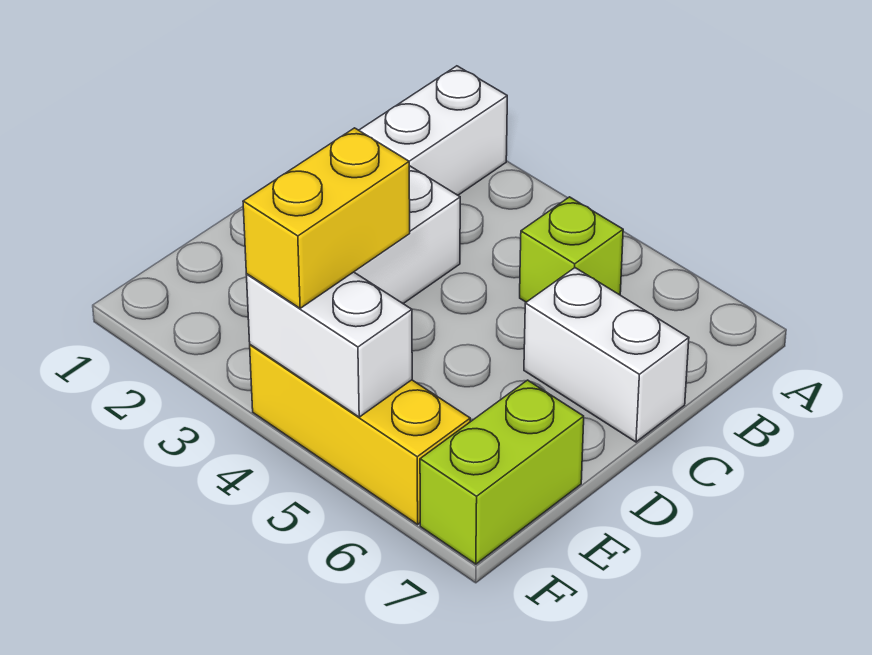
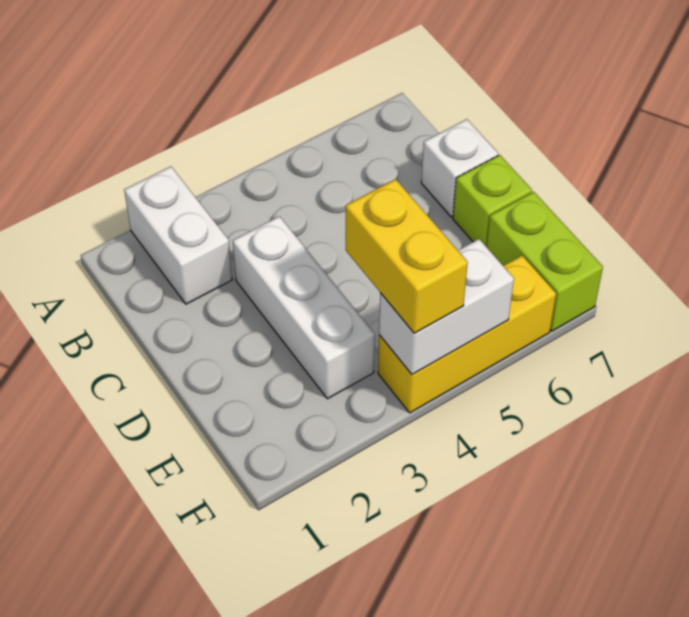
lime 1x1 brick [520,197,623,302] -> lime 1x1 brick moved to [453,155,532,246]
white 1x2 brick [524,268,689,442] -> white 1x1 brick [421,119,498,217]

